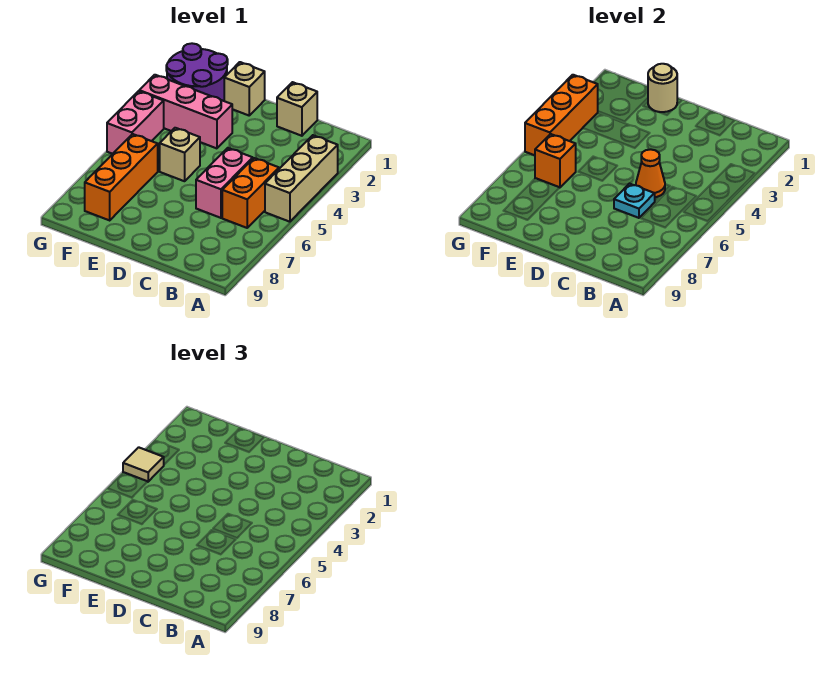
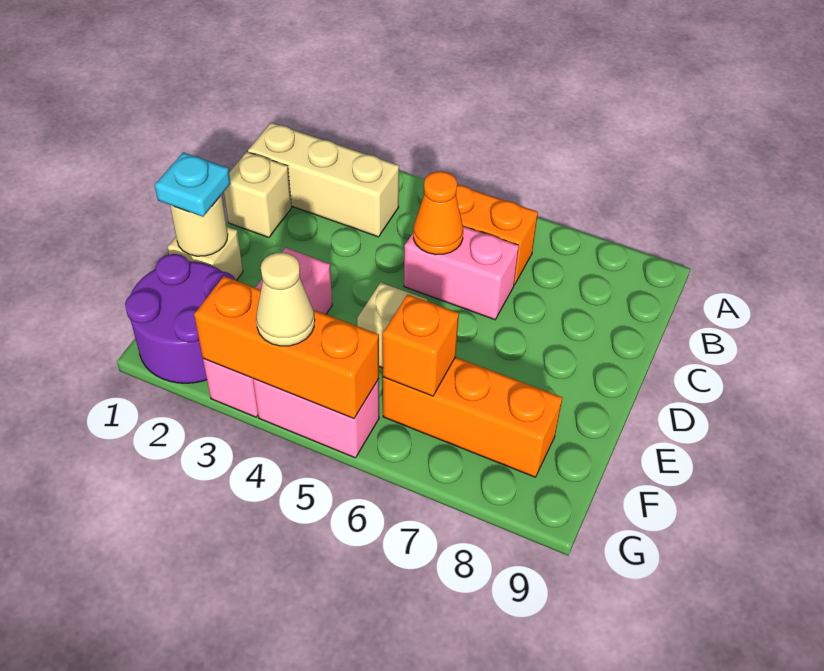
tan 1x3 brick [265,135,338,222] -> tan 1x3 brick moved to [248,123,399,237]
cyan 1x1 plate [614,183,655,218] -> cyan 1x1 plate moved to [155,152,231,217]
tan 1x1 tile [123,447,164,482] -> tan 1x1 cone [256,253,315,346]

